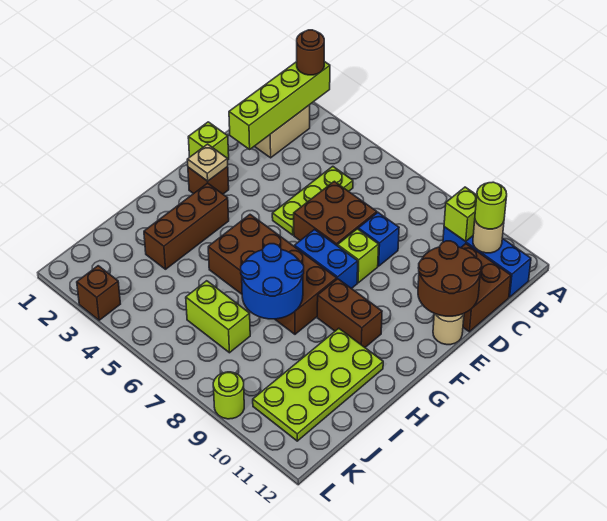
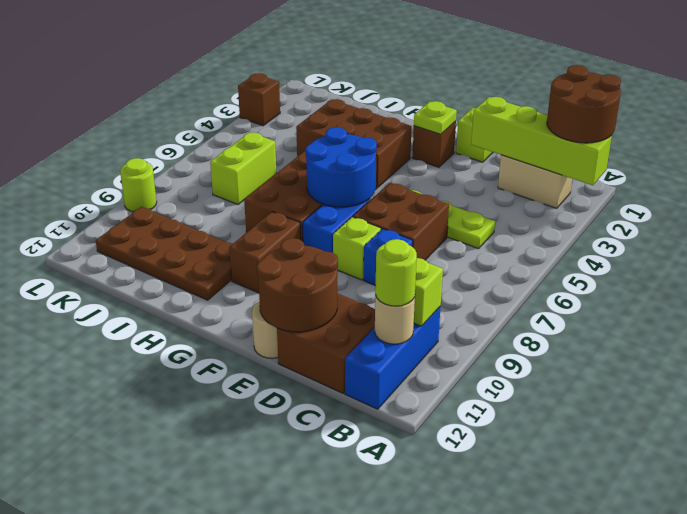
brown 1x1 round brick [297,30,324,75] -> brown 2x2 round brick [547,65,621,143]
tan 1x1 plate [187,144,228,181] -> lime 1x1 plate [414,101,457,134]
brown 1x3 brick [144,183,229,269] -> brown 2x3 brick [296,99,412,188]
blue 2x2 round brick [241,244,304,319] -> blue 2x2 round brick moved to [306,127,377,207]
lime 2x4 plate [253,328,383,441] -> brown 2x4 plate [96,207,233,300]

